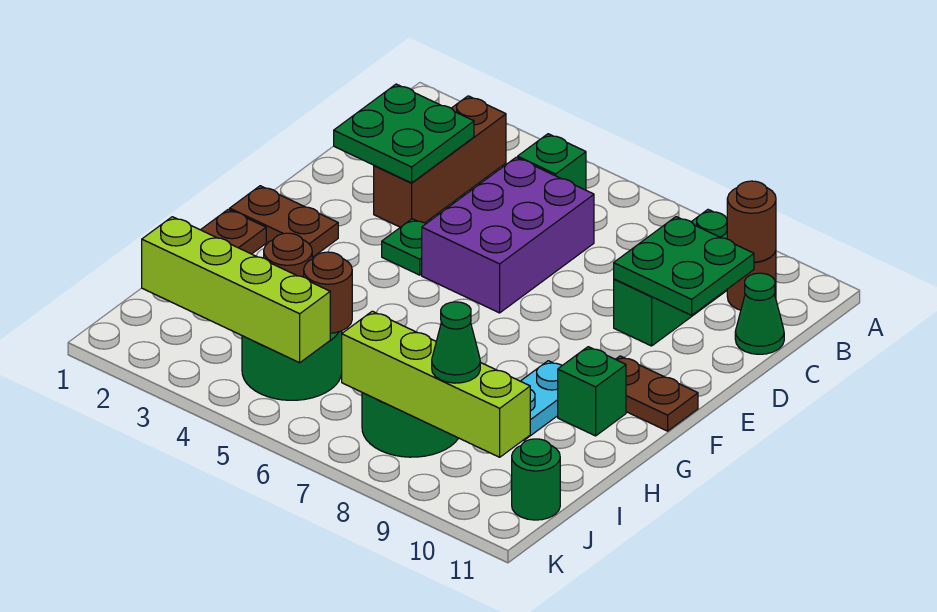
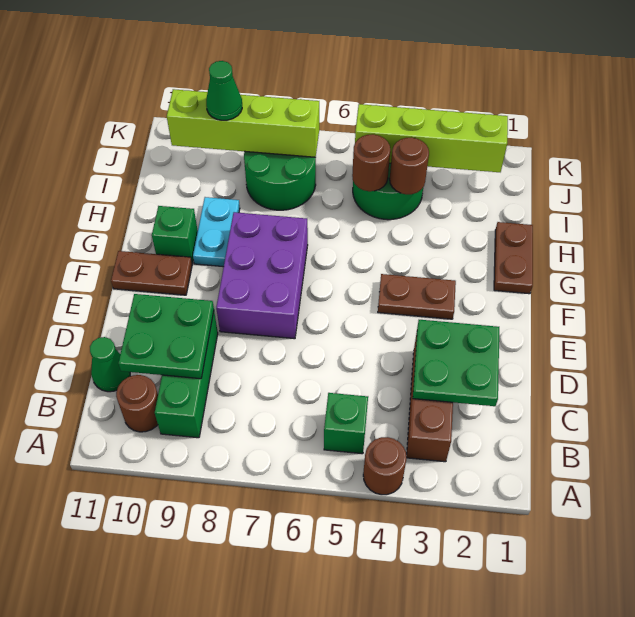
brown 1x1 round brick [727,181,776,262] -> brown 1x1 round brick moved to [363,437,407,495]
purple 2x3 brick [422,157,594,313] -> purple 2x3 brick moved to [216,212,308,339]
green 1x1 plate [382,219,426,275] -> none
brown 1x2 plate [230,186,338,258] -> brown 1x2 plate moved to [378,274,456,319]
green 1x1 round brick [512,439,560,520] -> none

